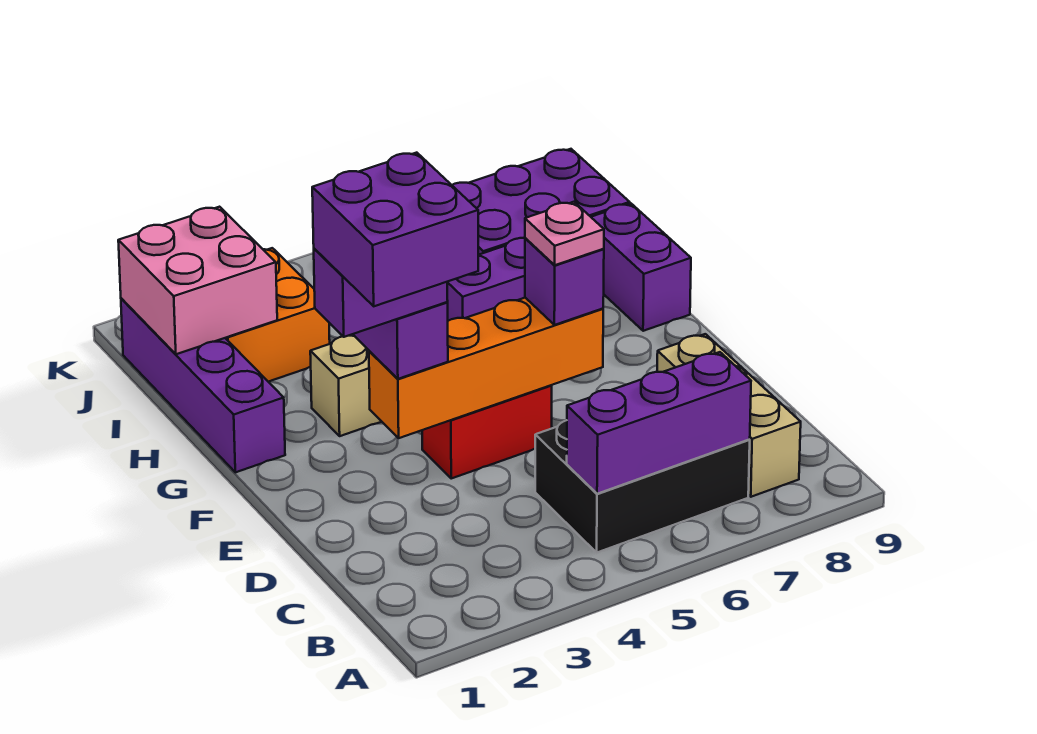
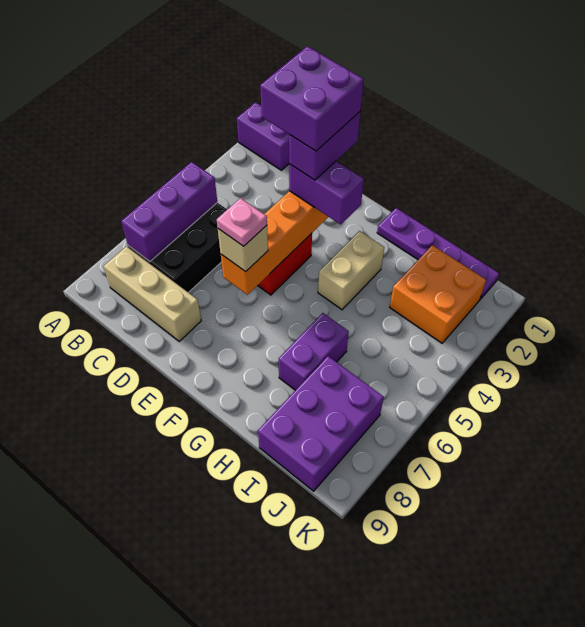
purple 1x1 brick [525,238,604,325] -> tan 1x1 brick [218,225,268,272]
purple 1x4 brick [121,298,285,472] -> purple 1x4 plate [377,208,499,299]
purple 1x2 brick [591,203,691,331] -> purple 1x2 brick moved to [237,102,289,170]
pink 2x2 brick [118,207,277,354] -> none

